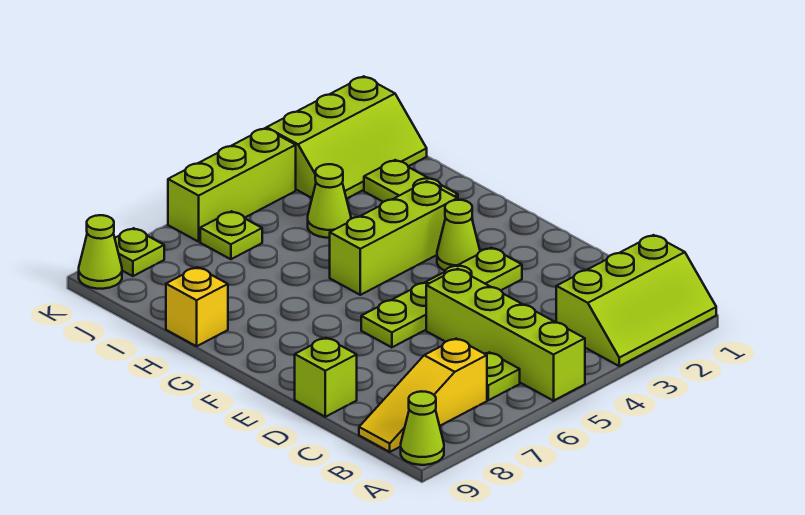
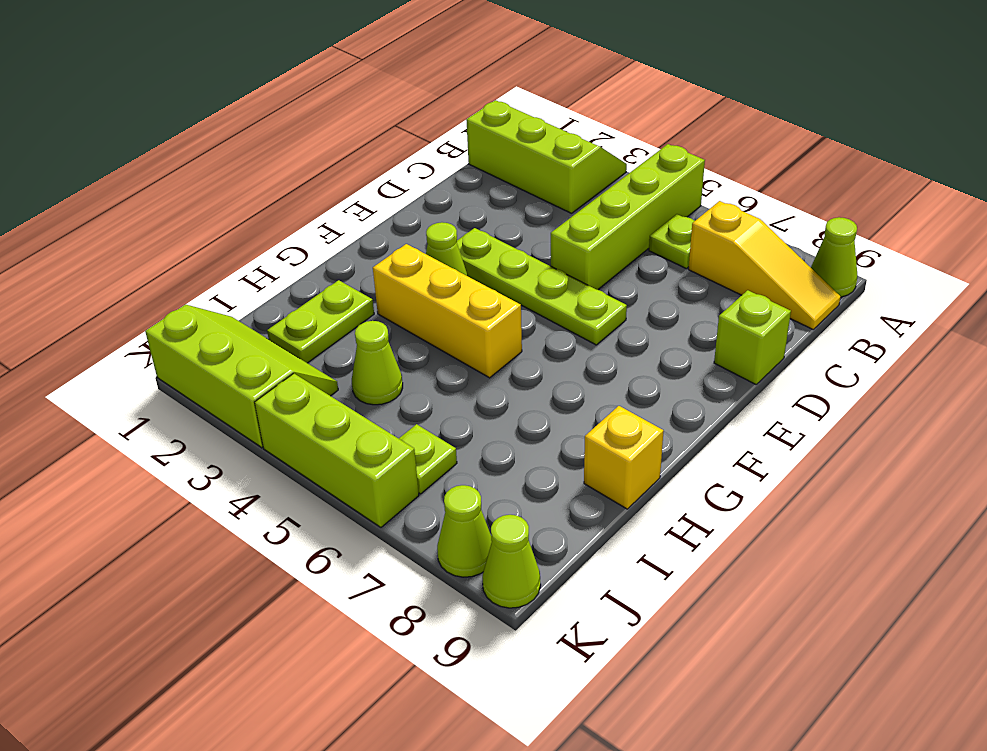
lime 1x3 brick [330,181,457,295] -> yellow 1x3 brick [373,244,522,378]
lime 1x1 plate [115,228,164,276] -> lime 1x1 cone [437,485,492,577]

